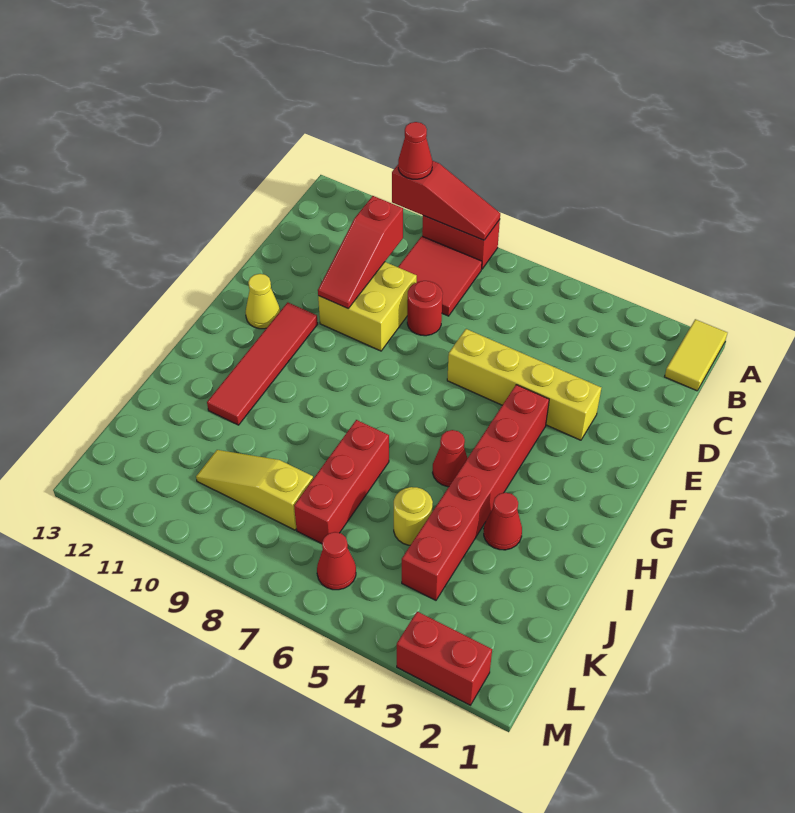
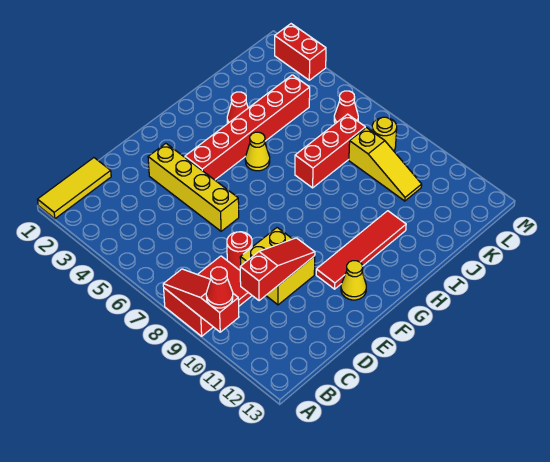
yellow 1x2 tile [665,319,727,391] -> yellow 1x3 tile [38,158,111,219]
red 1x1 cone [433,430,467,487] -> yellow 1x1 cone [245,132,270,171]
yellow 1x1 round brick [394,487,433,545] -> yellow 1x1 round brick moved to [372,117,397,151]

